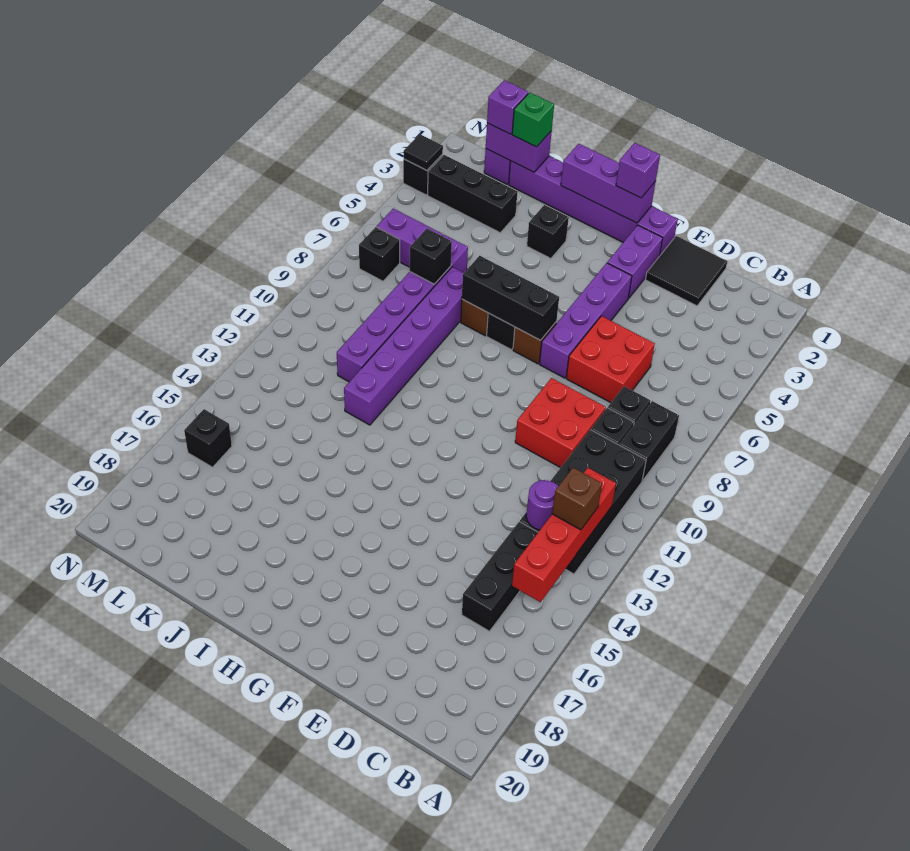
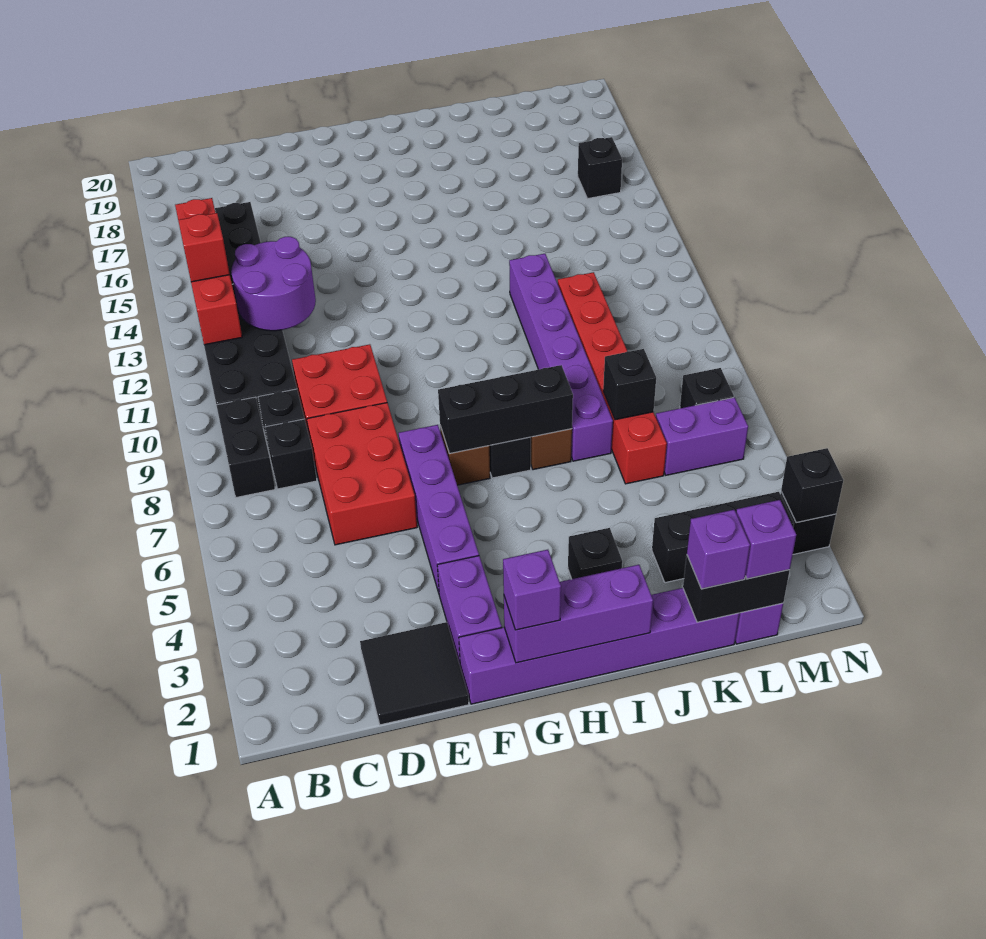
brown 1x1 brick [552,468,602,530] -> red 1x1 brick [178,213,230,282]
purple 1x1 round brick [526,480,558,530] -> purple 2x2 round brick [231,237,316,331]
red 2x2 brick [566,316,655,403] -> red 2x3 brick [307,403,417,545]
purple 1x2 brick [486,123,552,172] -> black 1x2 brick [683,556,790,622]
green 1x1 brick [512,93,554,147] -> purple 1x1 brick [687,510,750,589]
purple 1x6 brick [337,235,468,382] -> red 1x6 brick [558,272,667,484]
black 1x1 tile [404,134,443,171] -> black 1x1 brick [781,448,843,523]

